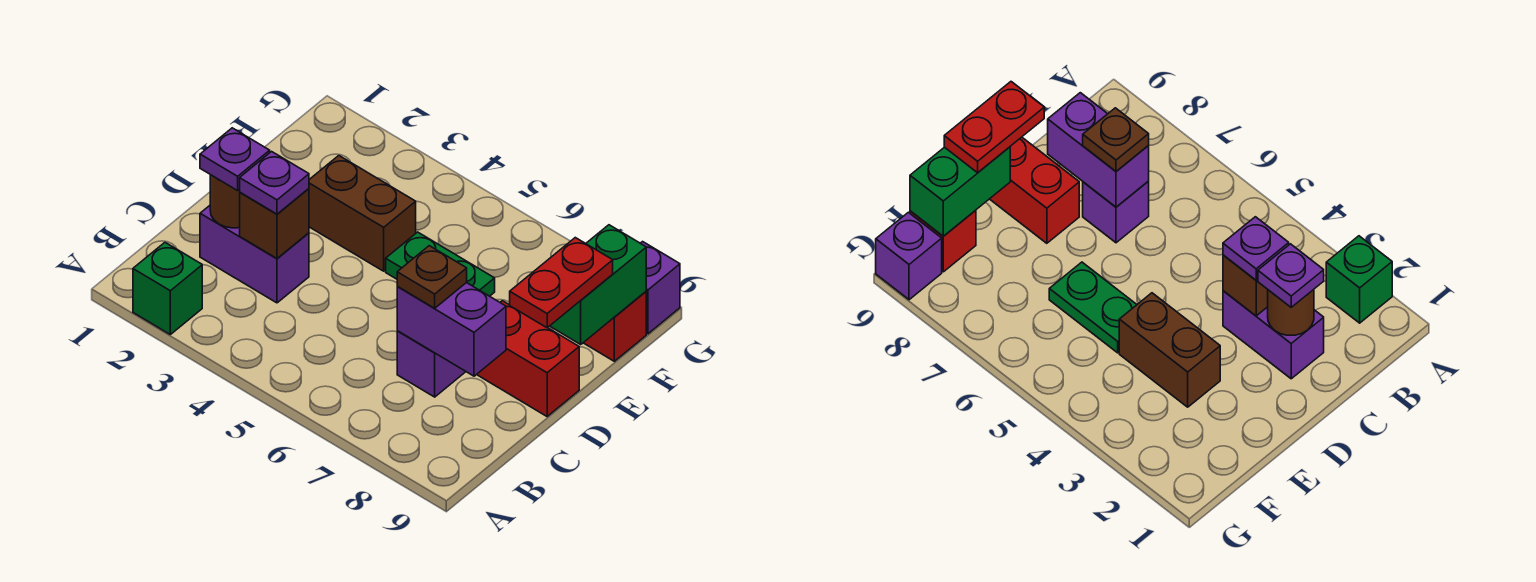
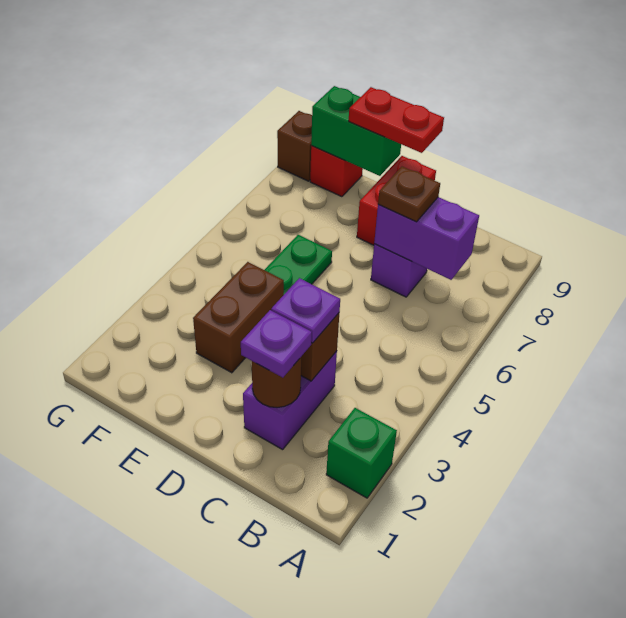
purple 1x2 brick [397,283,506,376] -> purple 1x2 brick turned to [374,197,479,280]
purple 1x1 brick [641,242,680,334] -> brown 1x1 brick [277,111,312,181]

